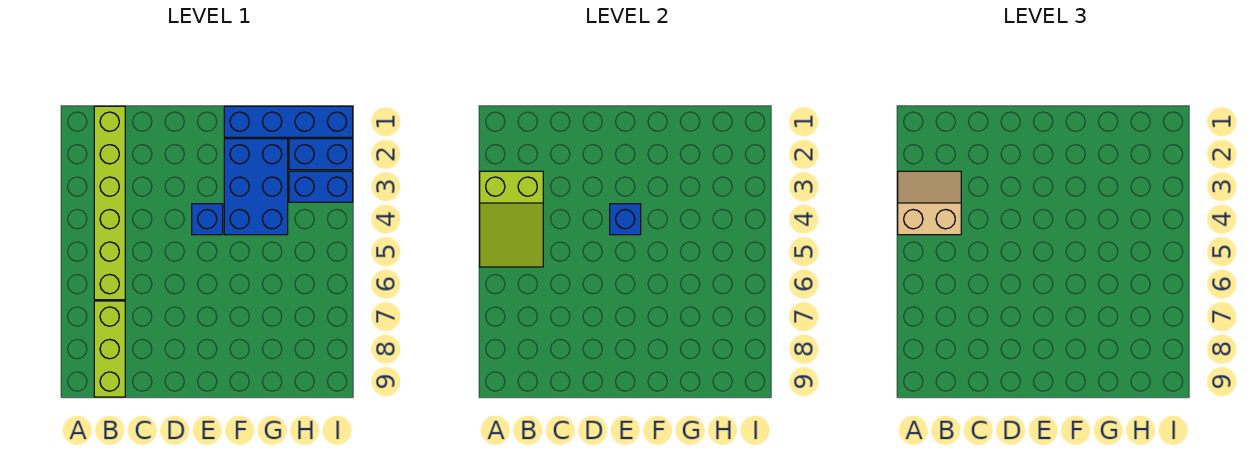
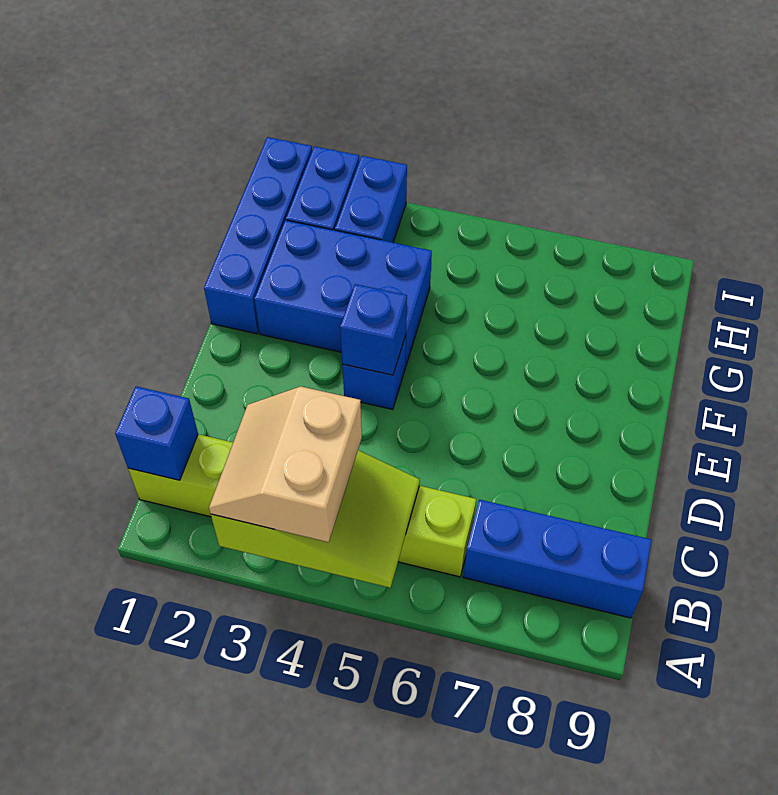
none -> blue 1x1 brick [115,386,198,480]
lime 1x3 brick [94,301,125,397] -> blue 1x3 brick [463,500,652,618]

